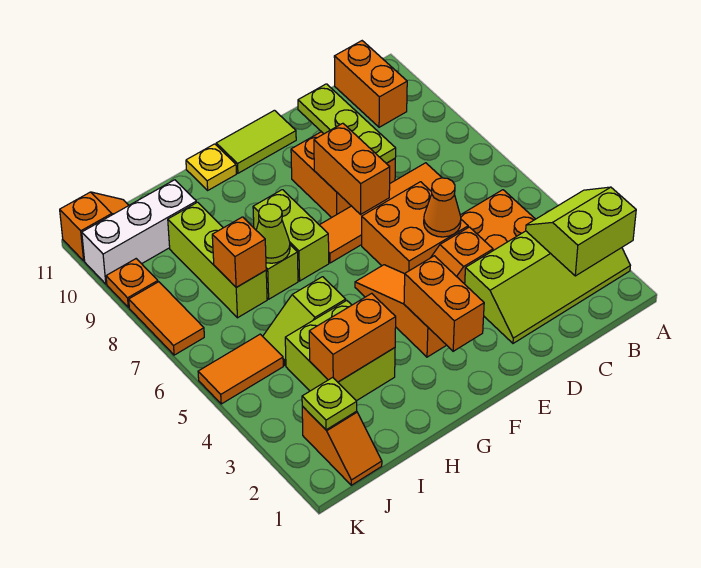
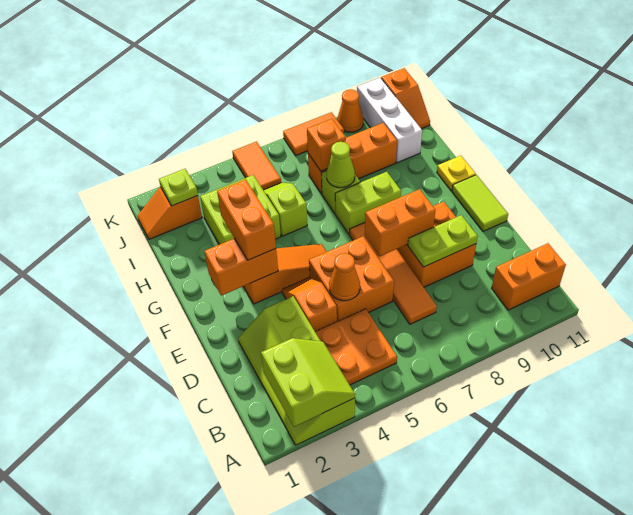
lime 1x3 plate [298,84,396,163] -> lime 1x2 plate [408,215,478,267]
orange 1x2 brick [309,293,396,382] -> orange 1x2 brick moved to [217,179,276,260]
lime 1x3 brick [168,202,267,318] -> orange 1x3 brick [308,123,397,194]
orange 1x1 plate [106,259,158,307] -> orange 1x1 cone [337,89,363,132]

